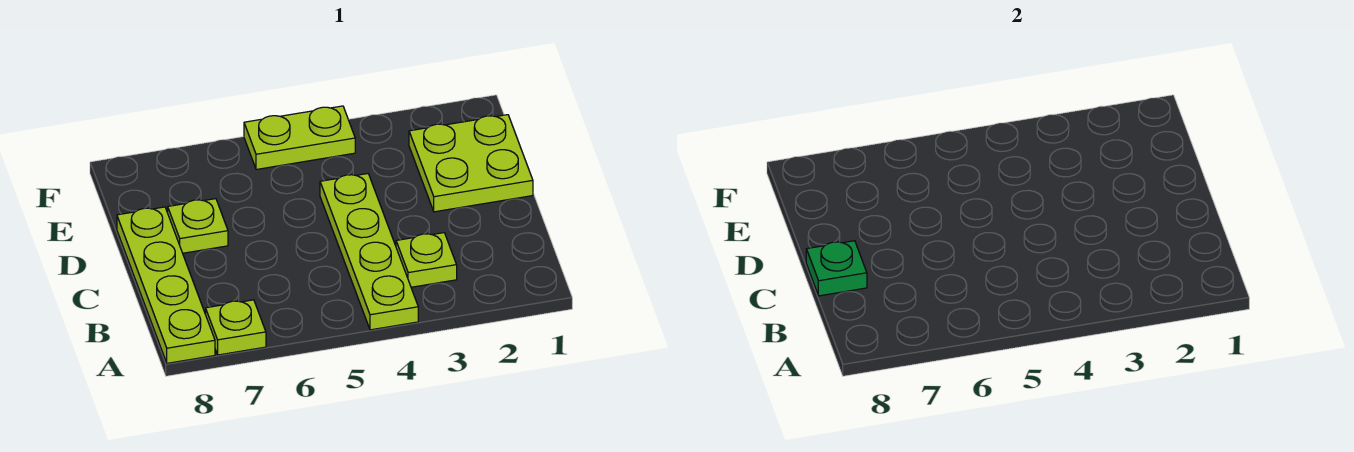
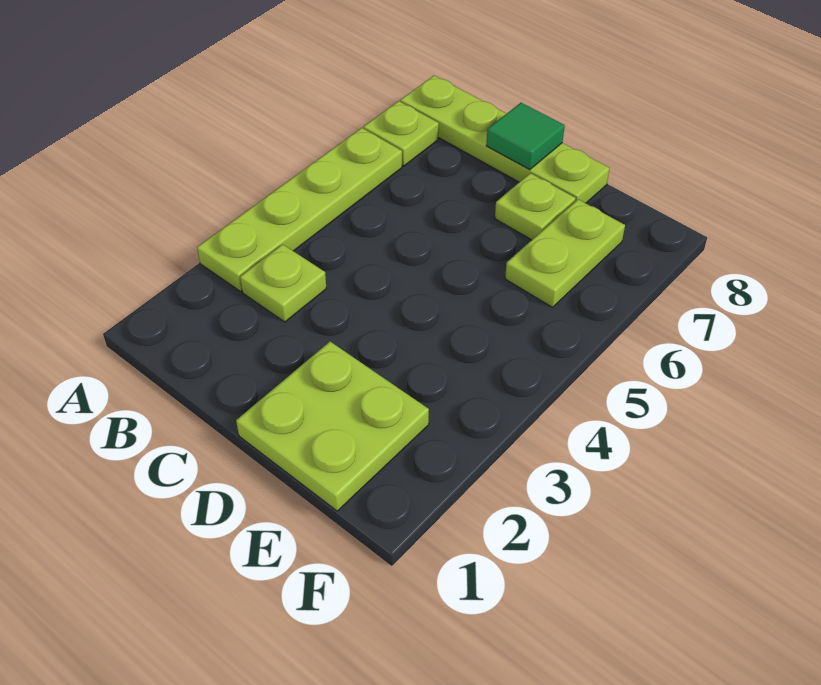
lime 1x4 plate [320,174,418,330] -> lime 1x4 plate turned to [197,128,402,291]
green 1x1 plate [806,241,867,296] -> green 1x1 tile [486,103,565,170]
lime 1x2 plate [244,106,355,169] -> lime 1x2 plate moved to [505,199,625,307]

